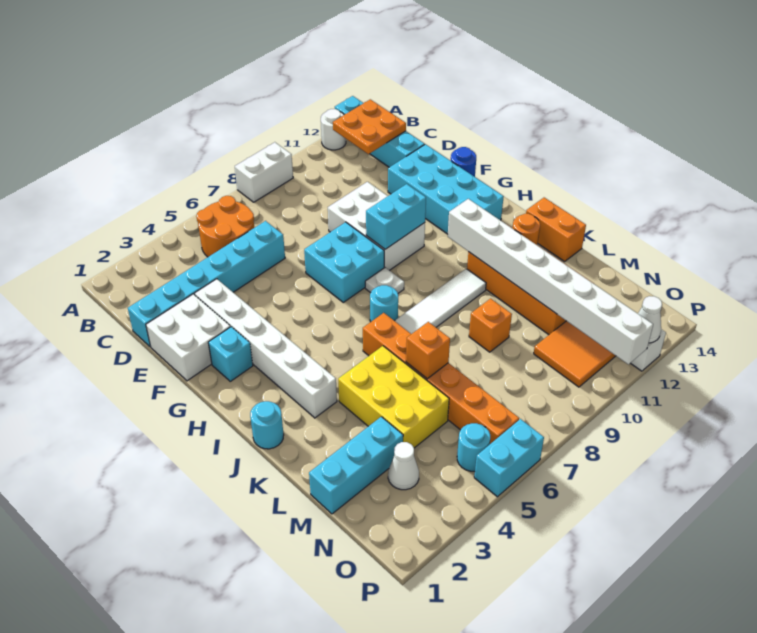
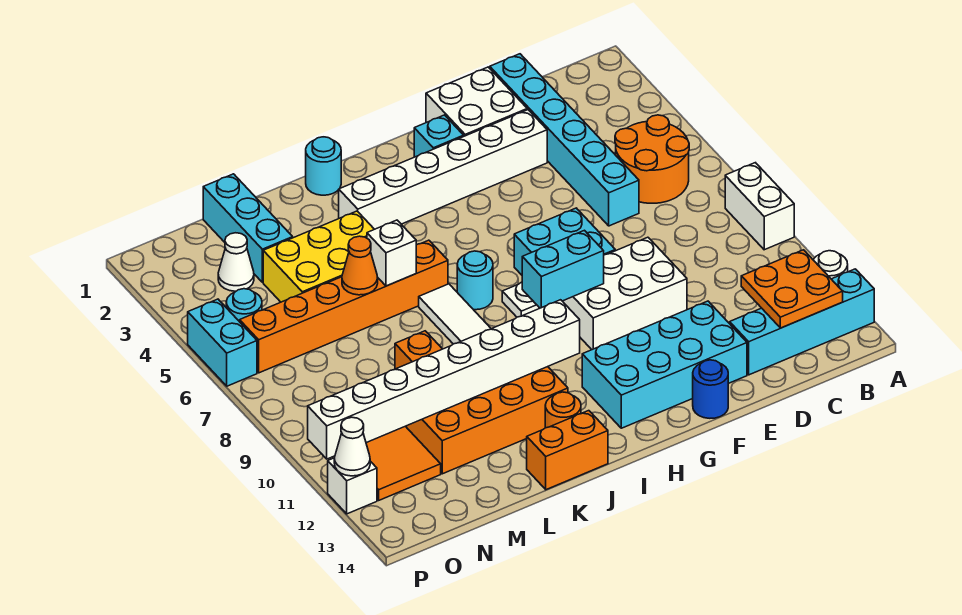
cyan 1x2 brick [366,184,426,249] -> cyan 1x2 brick turned to [522,230,604,308]
none -> white 1x1 brick [367,220,416,286]
orange 1x1 brick [406,322,450,379] -> orange 1x1 cone [342,236,378,295]

